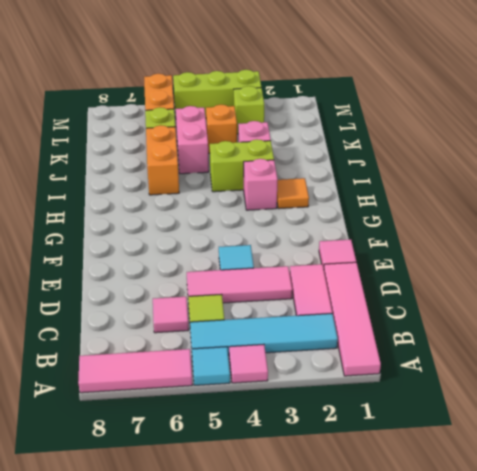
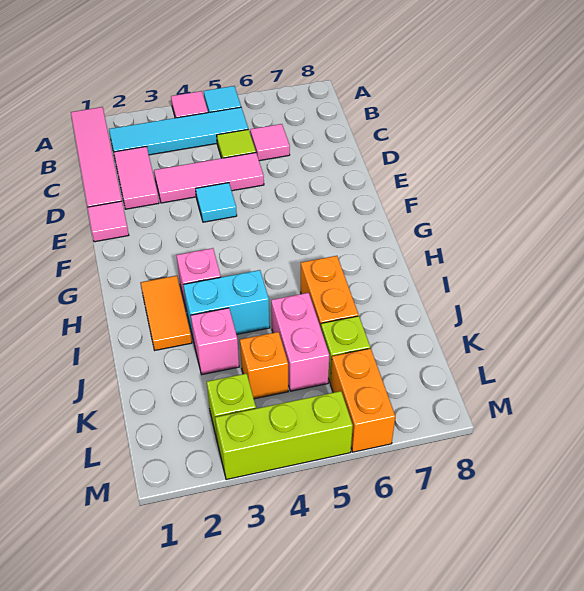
pink 1x3 tile [78,349,192,393] -> none
orange 1x1 tile [277,178,309,209] -> orange 1x2 tile [141,276,192,350]
lime 1x2 brick [210,139,274,192] -> cyan 1x2 brick [183,270,270,341]

